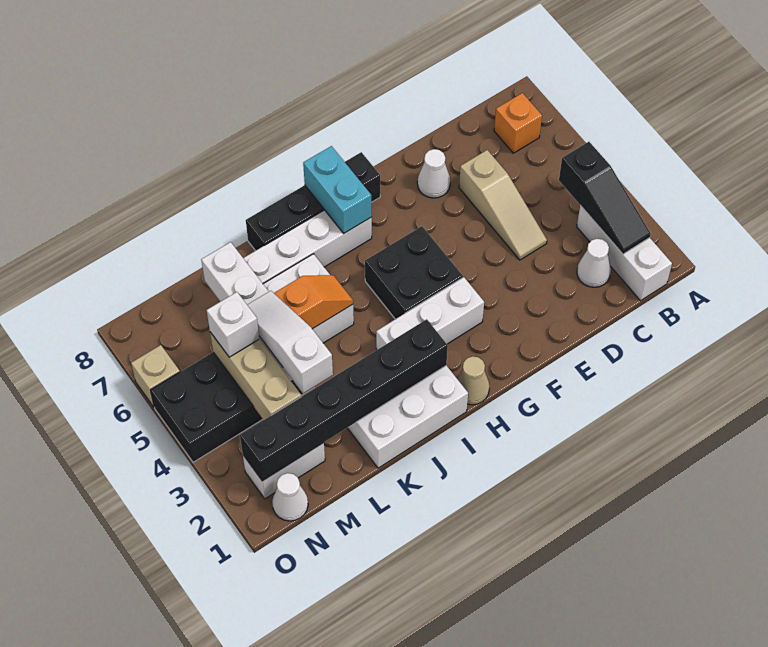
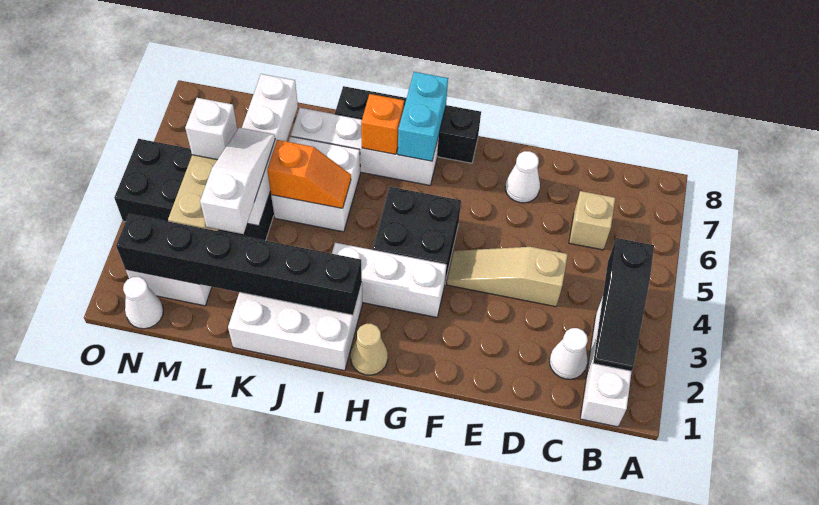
orange 1x1 brick [494,93,542,153] -> orange 1x1 brick moved to [361,94,404,154]
tan 1x3 slope [459,150,547,260] -> tan 1x3 slope turned to [447,247,568,307]
tan 1x1 brick [131,345,180,407] -> tan 1x1 brick moved to [569,191,615,250]

